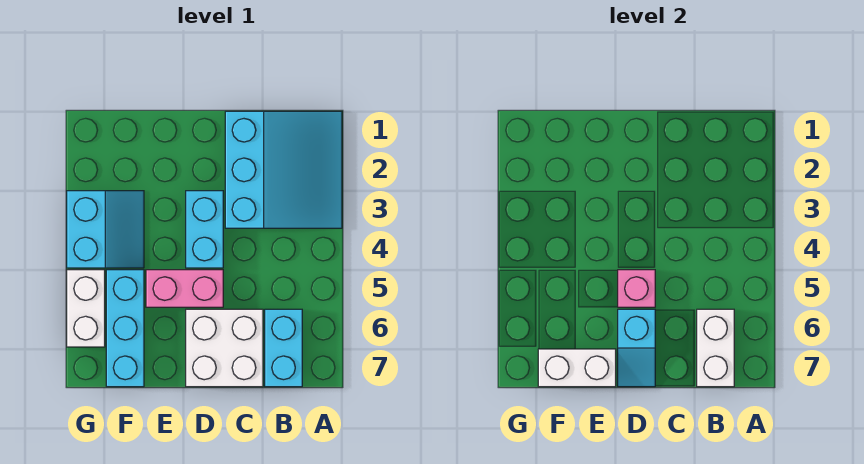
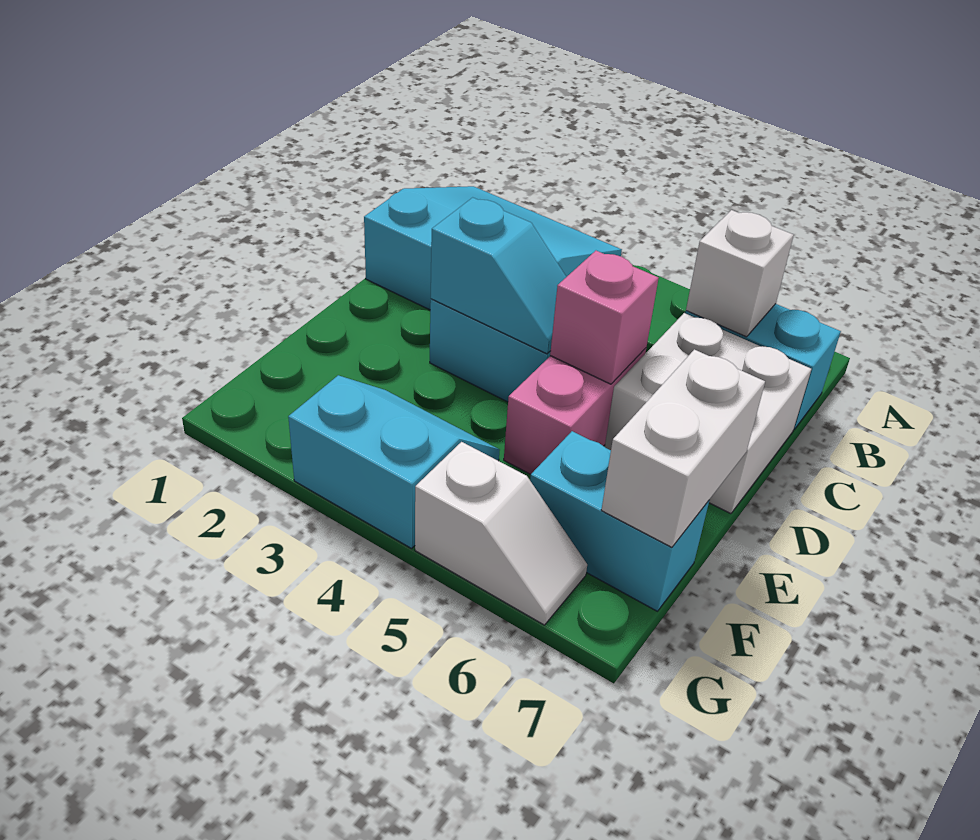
white 1x2 brick [697,309,734,387] -> white 1x1 brick [686,210,794,337]
cyan 1x2 slope [618,309,655,387] -> cyan 1x2 slope moved to [431,197,566,354]
cyan 1x3 brick [106,270,144,387] -> cyan 1x2 brick [530,431,709,611]
white 1x2 brick [67,270,105,347] -> white 1x2 slope [415,442,587,625]

